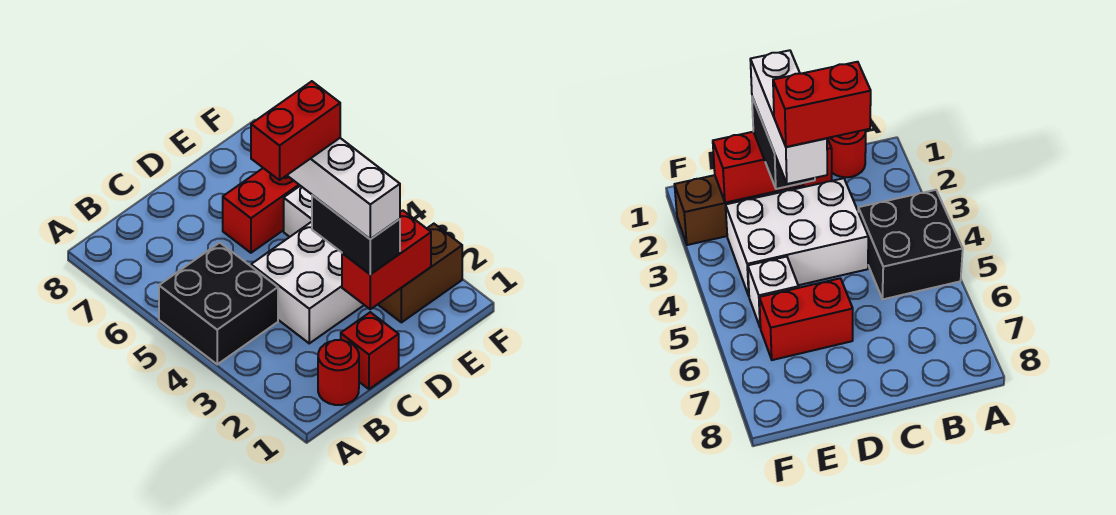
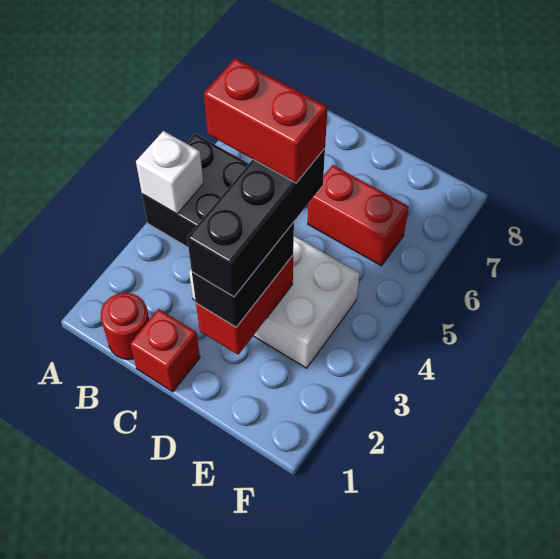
red 1x2 brick [342,210,431,309] -> red 1x2 brick turned to [196,256,293,355]
white 1x3 brick [287,138,400,239] -> black 1x3 brick [187,148,325,297]
brown 1x2 brick [378,224,462,322] -> none
white 1x1 brick [284,186,312,237] -> white 1x1 brick moved to [136,131,203,214]

